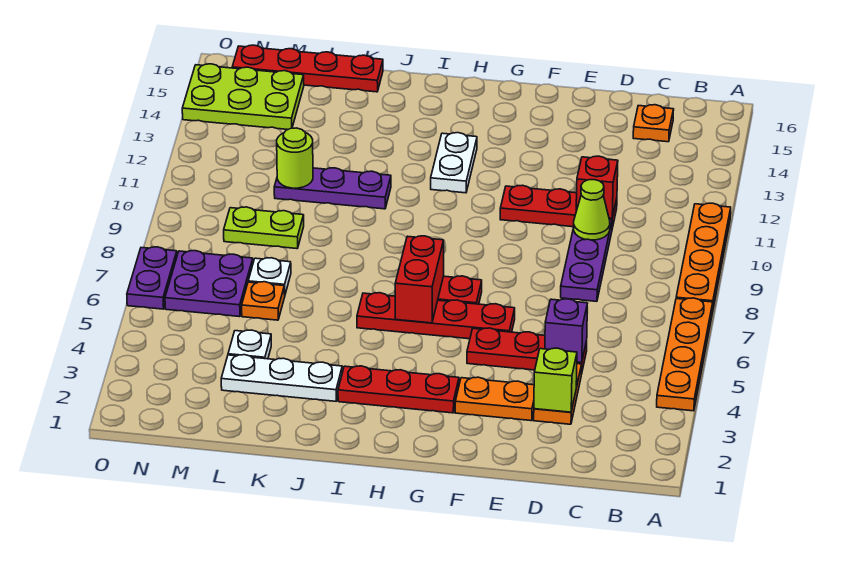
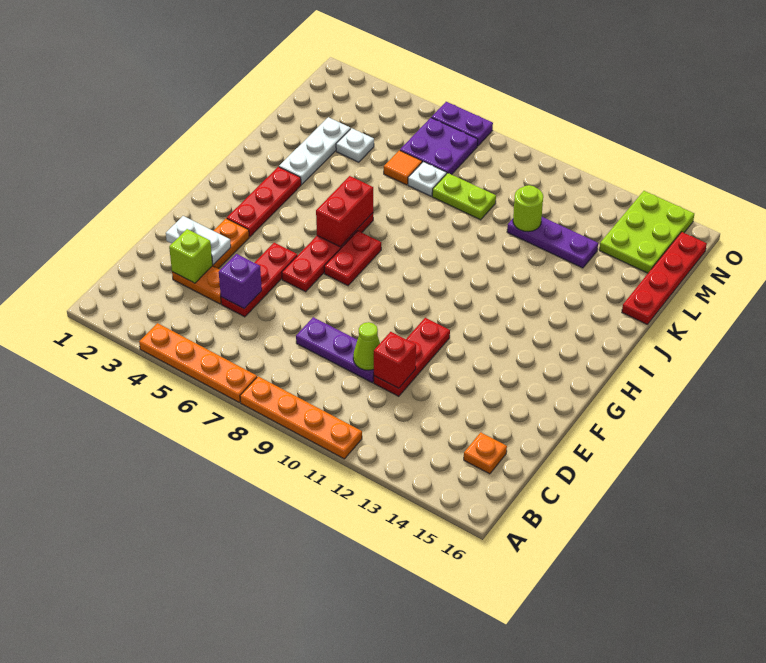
red 1x2 brick [395,236,444,323] -> red 1x2 brick turned to [316,176,373,247]
white 1x2 plate [431,133,477,193] -> white 1x2 plate moved to [166,216,231,265]
purple 1x3 plate [274,168,391,209] -> purple 1x3 plate turned to [507,217,598,268]
orange 1x1 plate [242,282,285,320] -> orange 1x1 tile [384,150,422,185]
lime 1x2 plate [224,207,304,249] -> lime 1x2 plate turned to [432,173,496,220]

